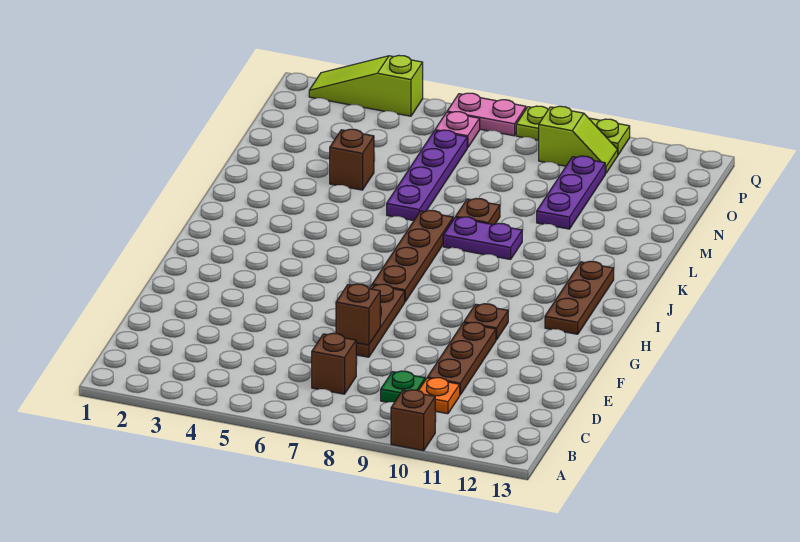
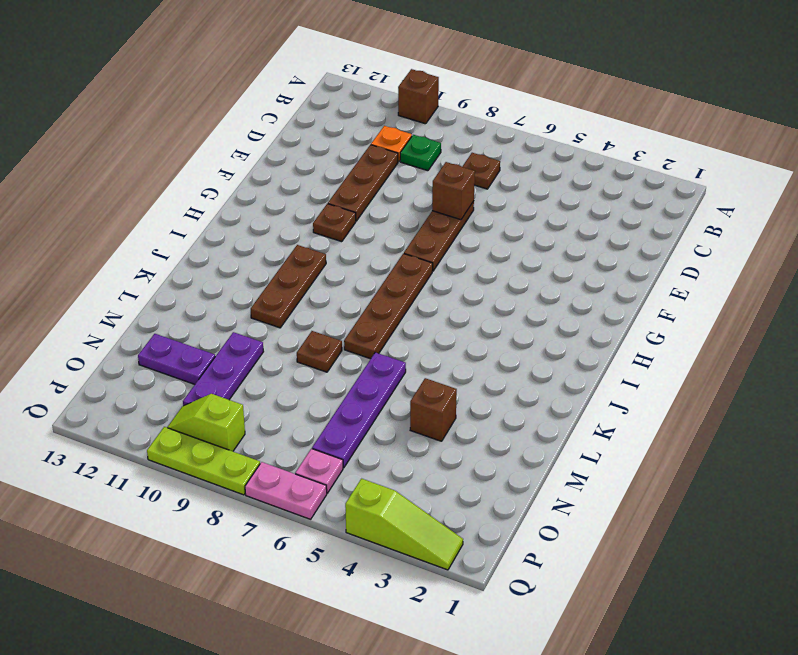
brown 1x1 brick [312,333,356,394] -> brown 1x1 plate [462,153,500,189]
brown 1x3 plate [545,261,614,334] -> brown 1x3 plate moved to [251,245,326,328]
purple 1x2 plate [443,217,522,259] -> purple 1x2 plate moved to [138,334,215,384]

